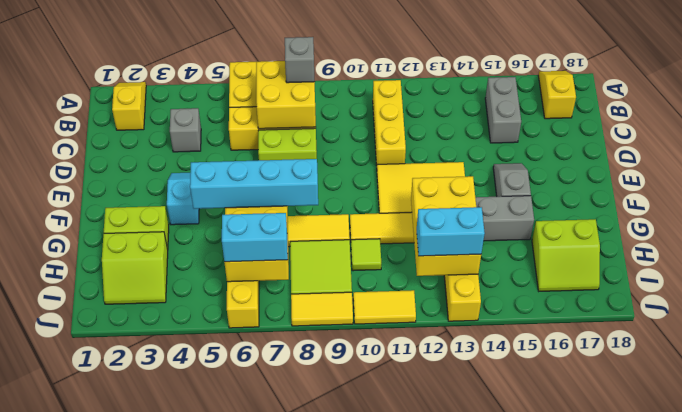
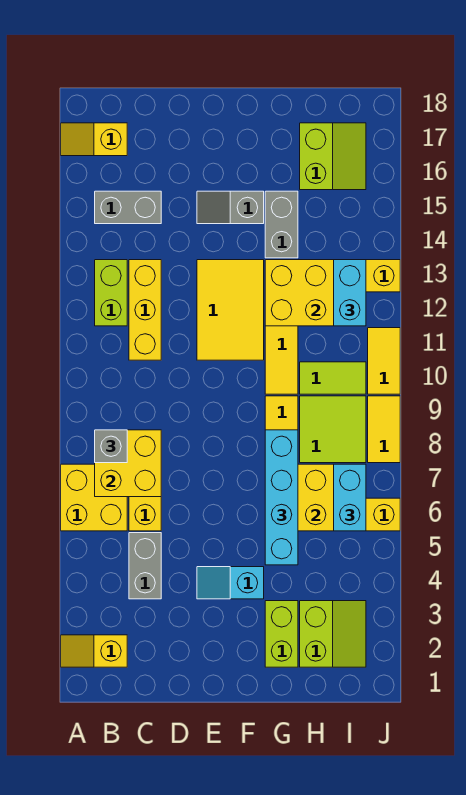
yellow 1x3 brick [373,80,406,166] -> yellow 1x3 brick turned to [129,260,161,360]
grey 1x1 brick [170,108,201,152] -> grey 1x2 brick [129,533,161,599]
lime 1x2 brick [258,128,317,160] -> lime 1x2 brick moved to [95,260,127,326]
lime 1x1 tile [351,239,381,271] -> lime 1x2 tile [300,362,366,394]

